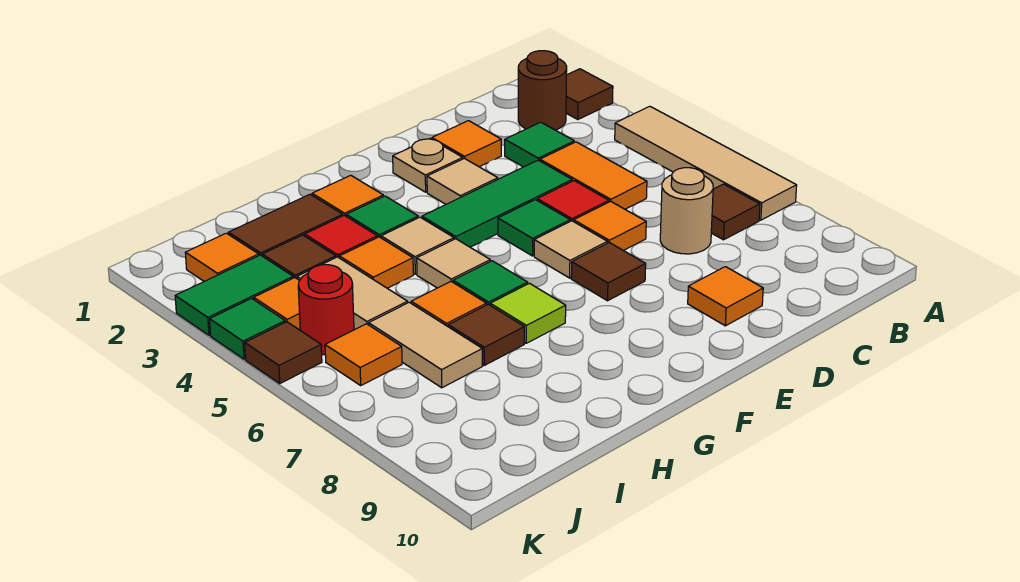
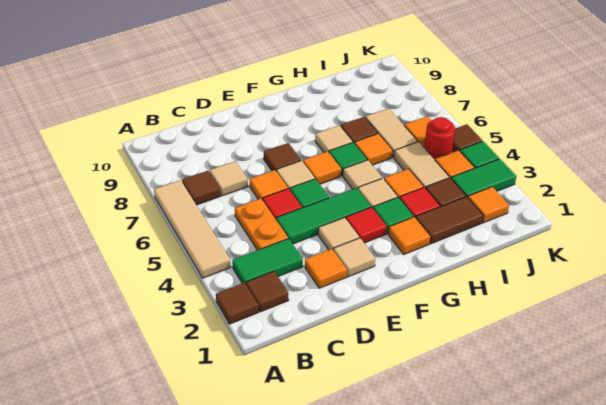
brown 1x1 round brick [518,51,567,130] -> brown 1x1 tile [246,271,289,312]
green 1x1 tile [505,122,574,167] -> green 1x2 tile [232,238,303,284]
orange 1x2 tile [540,142,647,209] -> orange 1x2 plate [235,199,288,250]
tan 1x1 round brick [660,168,713,254] -> tan 1x1 tile [210,161,248,196]
orange 1x1 tile [688,267,763,326] -> orange 1x1 tile moved to [303,151,341,184]
tan 1x1 plate [393,139,463,192] -> tan 1x1 tile [333,238,375,277]
none -> red 1x1 tile [346,207,387,243]
lime 1x1 tile [490,283,566,343] -> tan 1x1 tile [315,125,353,152]

